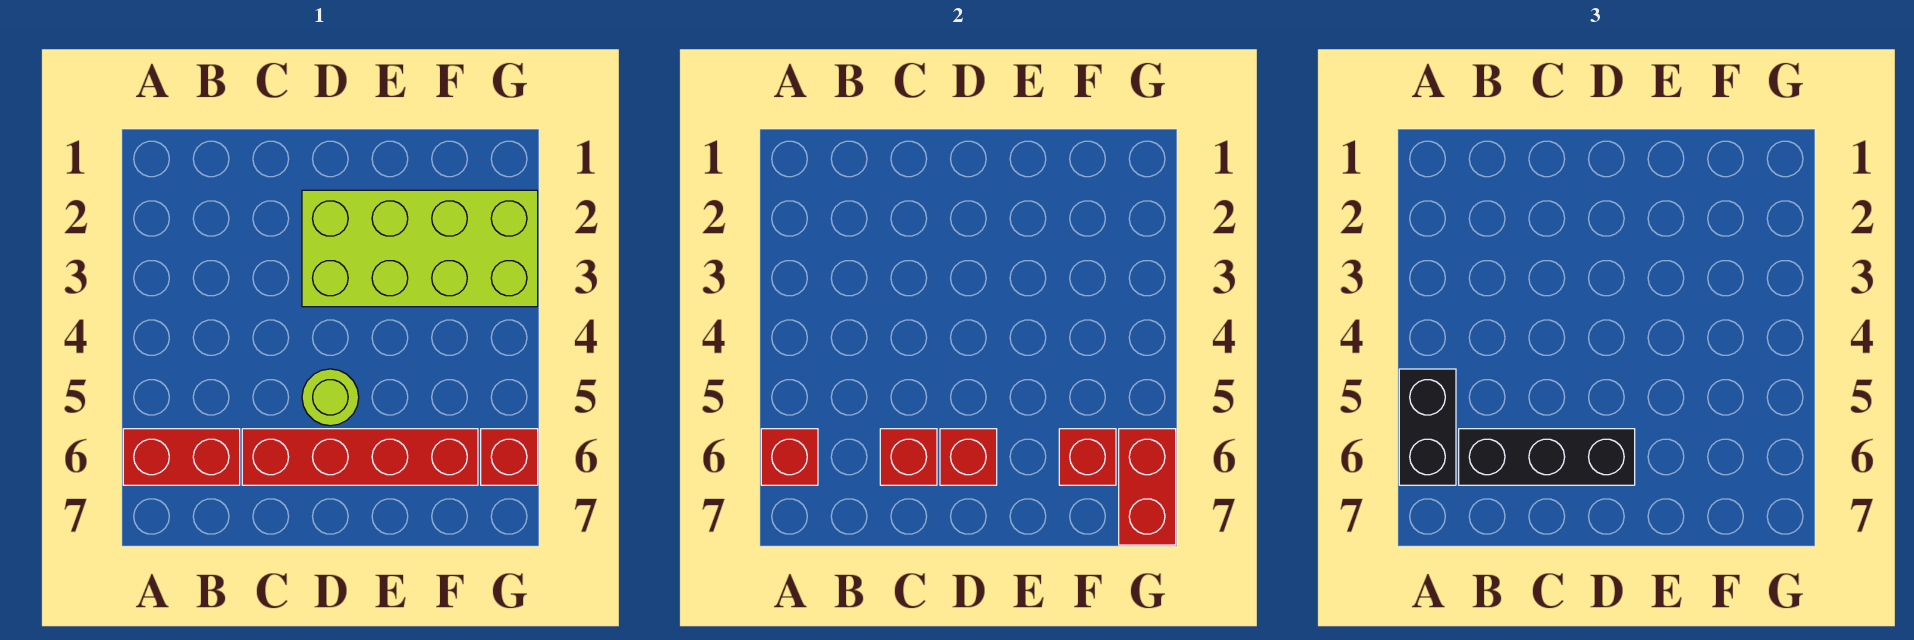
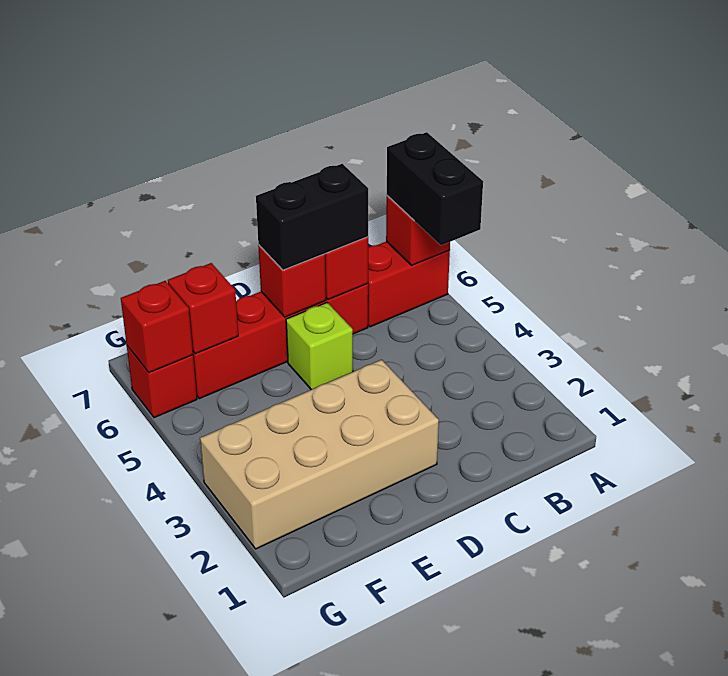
black 1x3 brick [1459,429,1635,485] -> black 1x2 brick [256,164,368,270]
lime 2x4 brick [302,190,538,307] -> tan 2x4 brick [200,360,439,549]
lime 1x1 round brick [302,369,359,426] -> lime 1x1 brick [286,303,353,390]
red 1x2 brick [1119,429,1176,545] -> red 1x1 brick [121,281,193,373]

